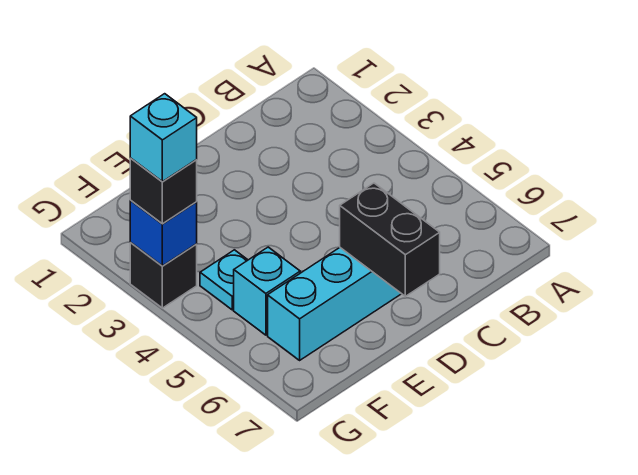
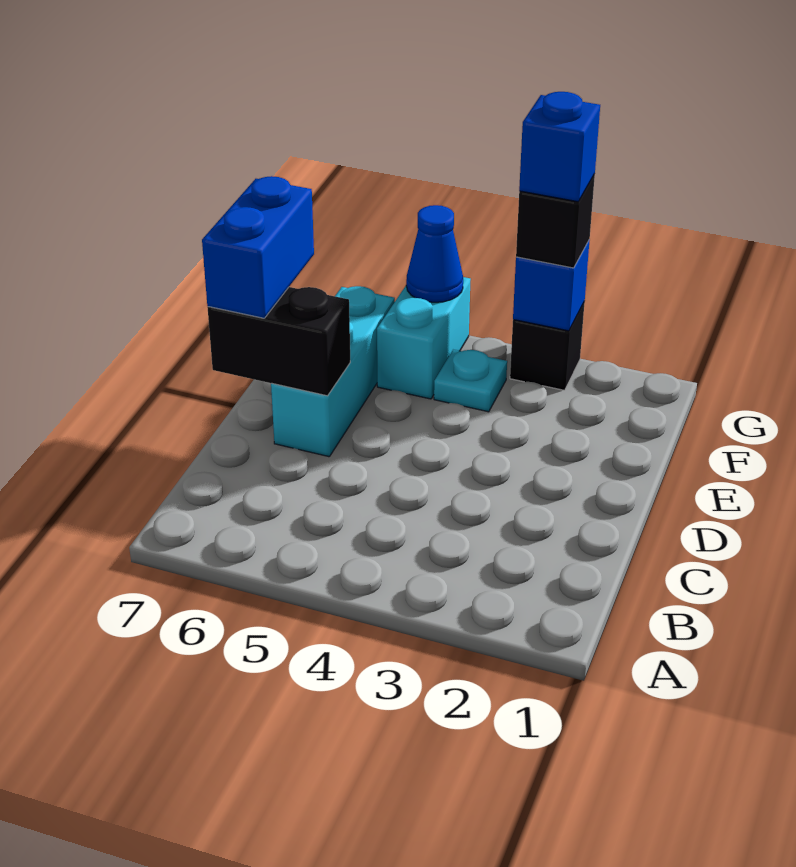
none -> blue 1x2 brick [202,176,314,318]
cyan 1x1 brick [234,247,300,335] -> cyan 1x2 brick [377,277,471,399]
cyan 1x1 brick [130,94,197,182] -> blue 1x1 brick [519,92,600,202]
none -> blue 1x1 cone [406,205,463,302]

